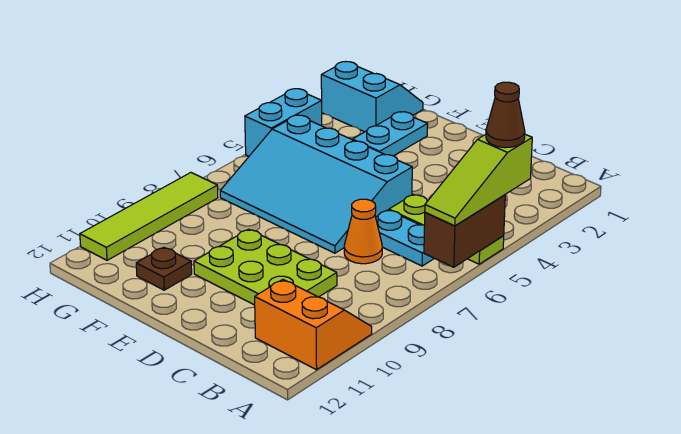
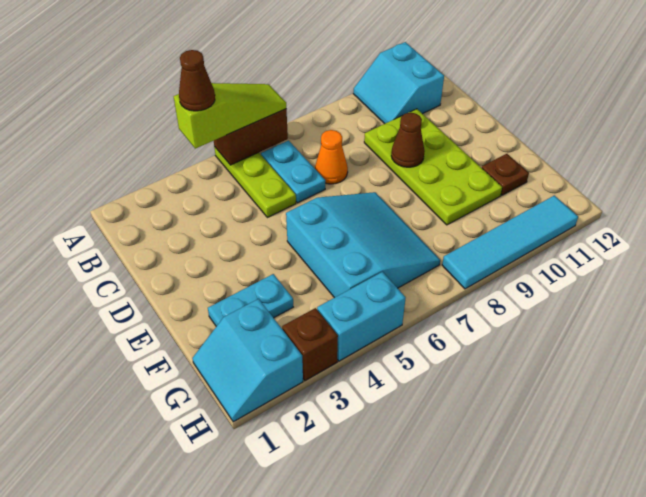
orange 2x2 slope [255,279,372,370] -> cyan 2x2 slope [353,42,444,124]
lime 2x3 plate [194,229,337,305] -> lime 2x4 plate [364,109,502,225]
cyan 3x4 slope [220,115,412,253] -> cyan 3x3 slope [286,192,440,298]
none -> brown 1x1 cone [391,113,425,167]
none -> brown 1x1 brick [282,308,338,381]
lime 1x4 tile [80,173,218,260] -> cyan 1x4 tile [442,195,578,289]

